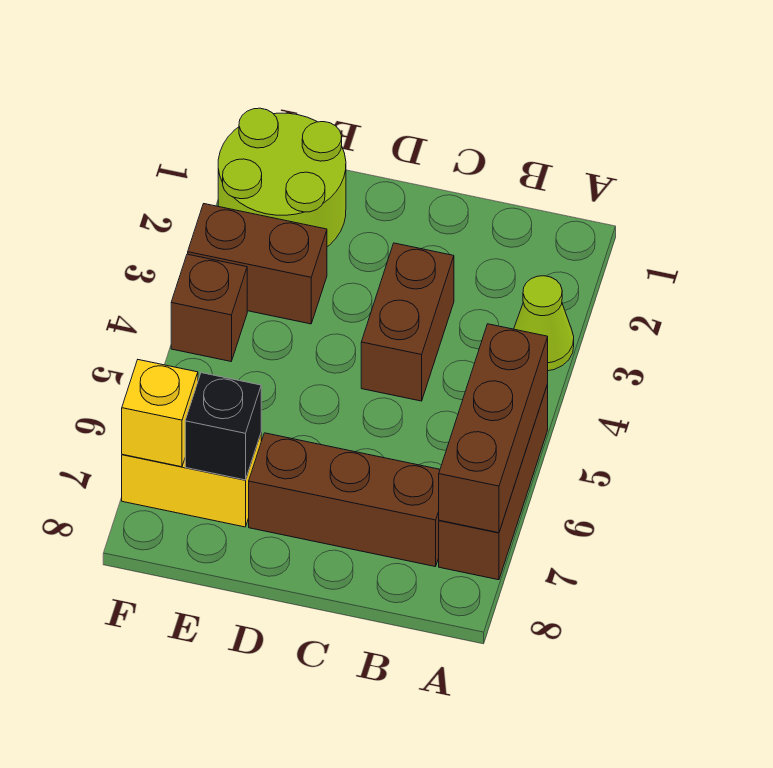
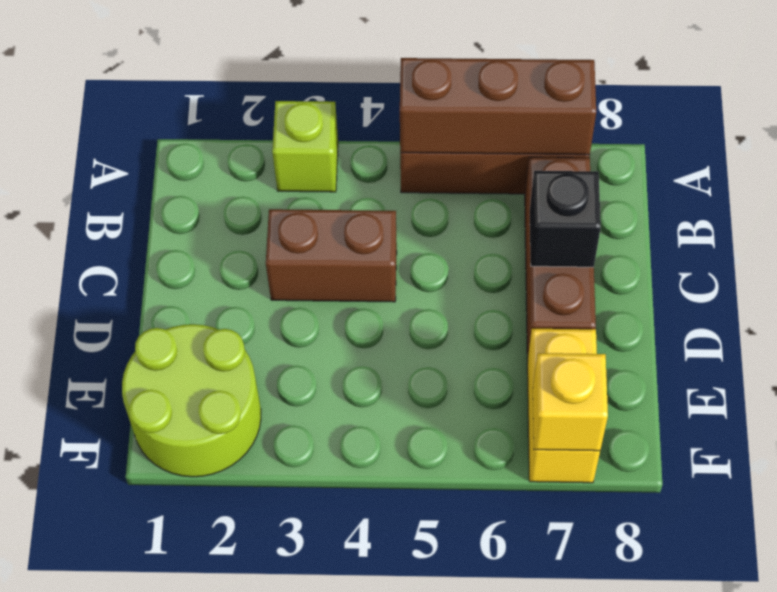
lime 1x1 cone [514,276,574,371] -> lime 1x1 brick [272,101,338,192]
brown 1x2 brick [188,204,327,324] -> none
black 1x1 brick [185,373,261,480] -> black 1x1 brick moved to [530,171,601,267]
brown 1x1 brick [171,254,247,361] -> none

